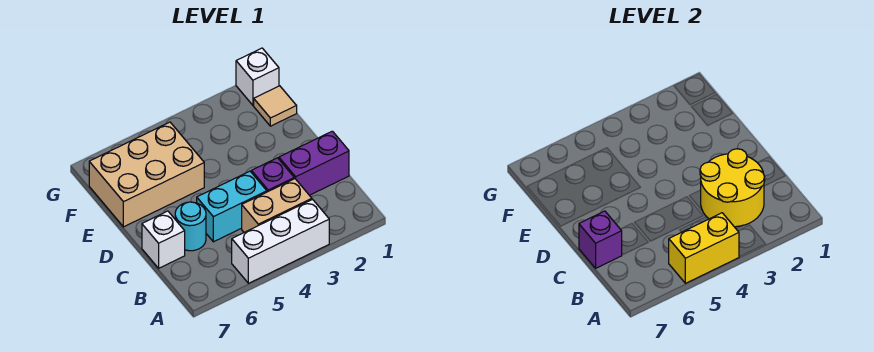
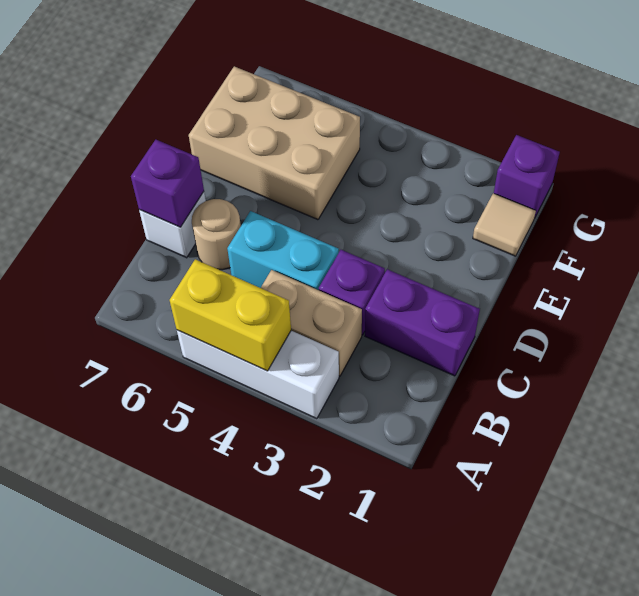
yellow 2x2 round brick [700,149,765,227] -> none
cyan 1x1 round brick [175,202,206,251] -> tan 1x1 round brick [192,199,241,270]
white 1x1 brick [236,48,279,105] -> purple 1x1 brick [494,135,560,218]

